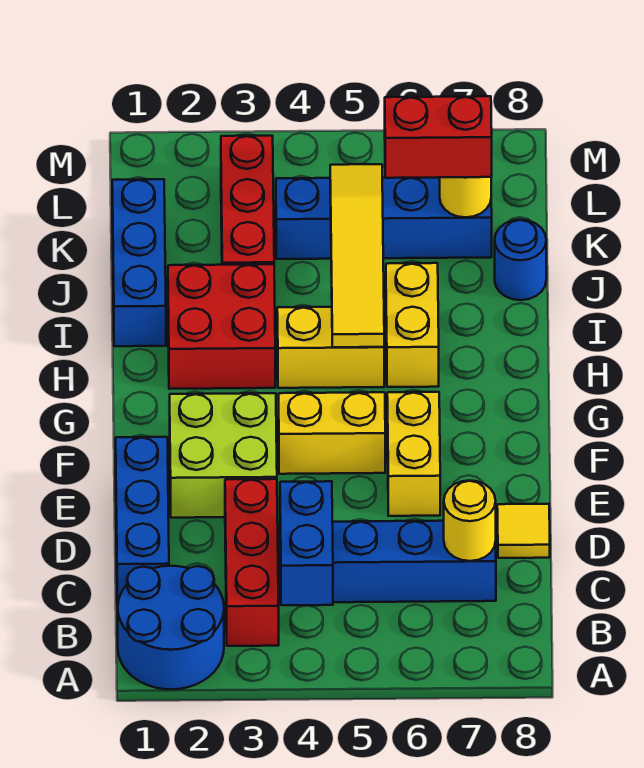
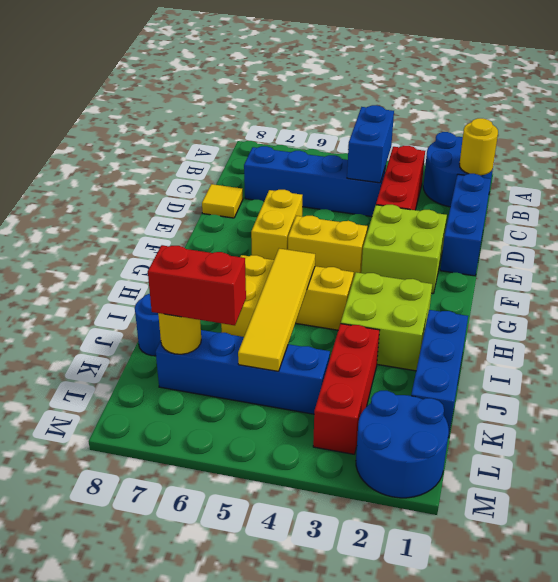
yellow 1x1 round brick [444,480,496,561] -> yellow 1x1 round brick moved to [460,118,498,175]
red 2x2 brick [168,264,275,389] -> lime 2x2 brick [341,272,432,371]
none -> blue 2x2 round brick [356,391,449,498]

